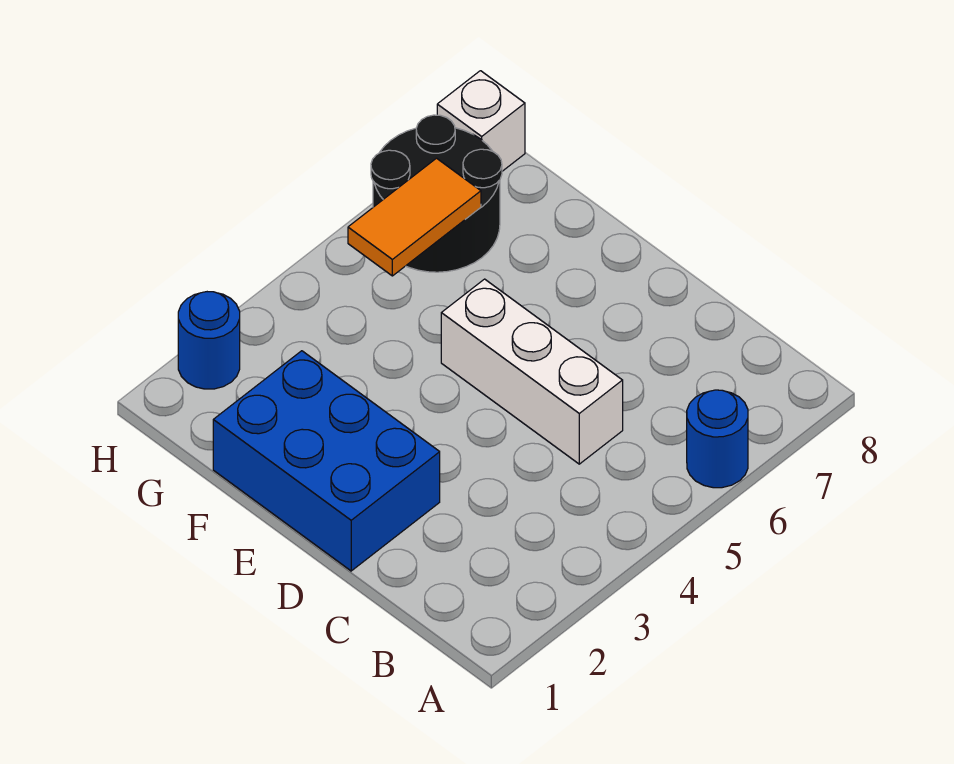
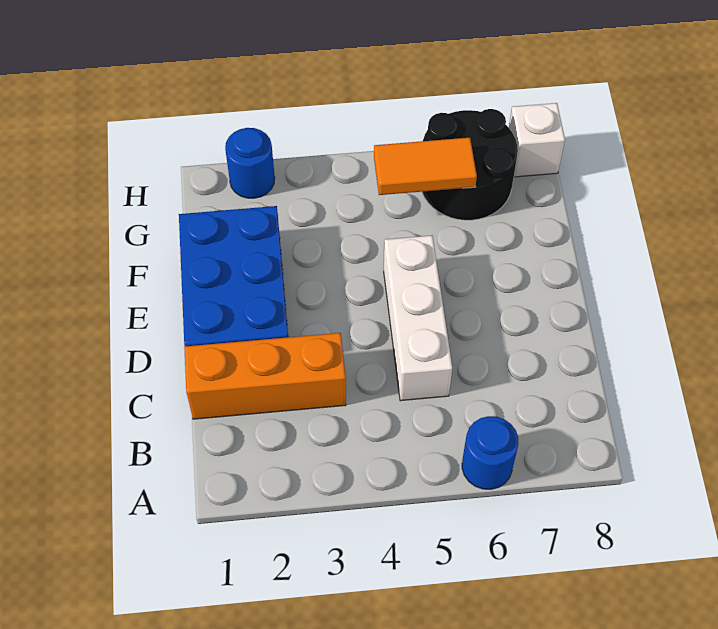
none -> orange 1x3 brick [184,333,346,419]

